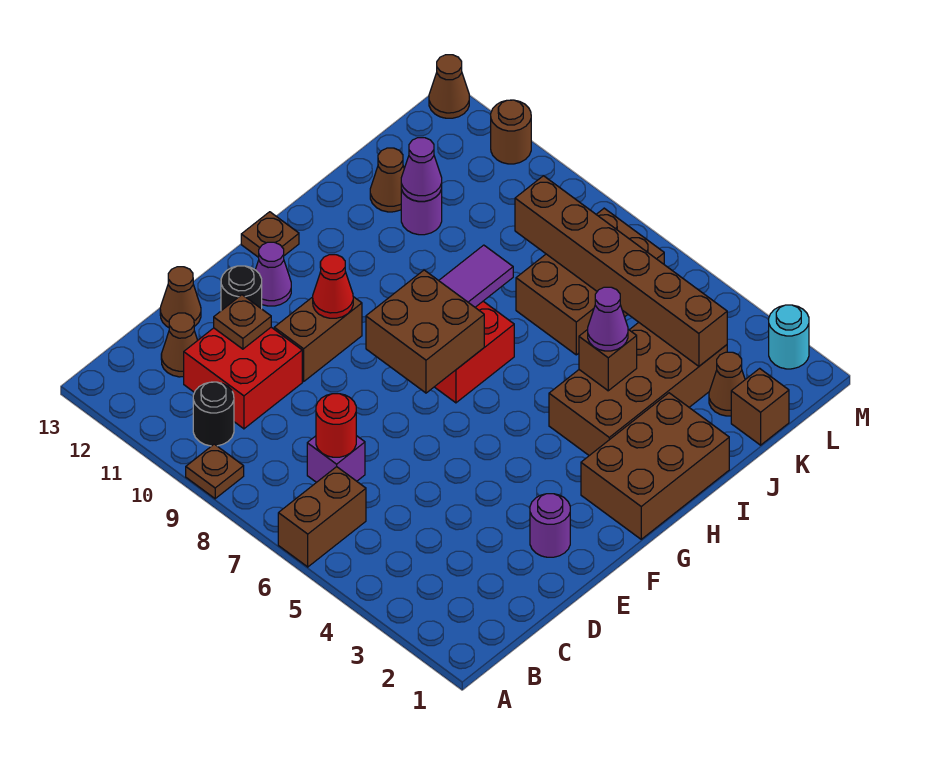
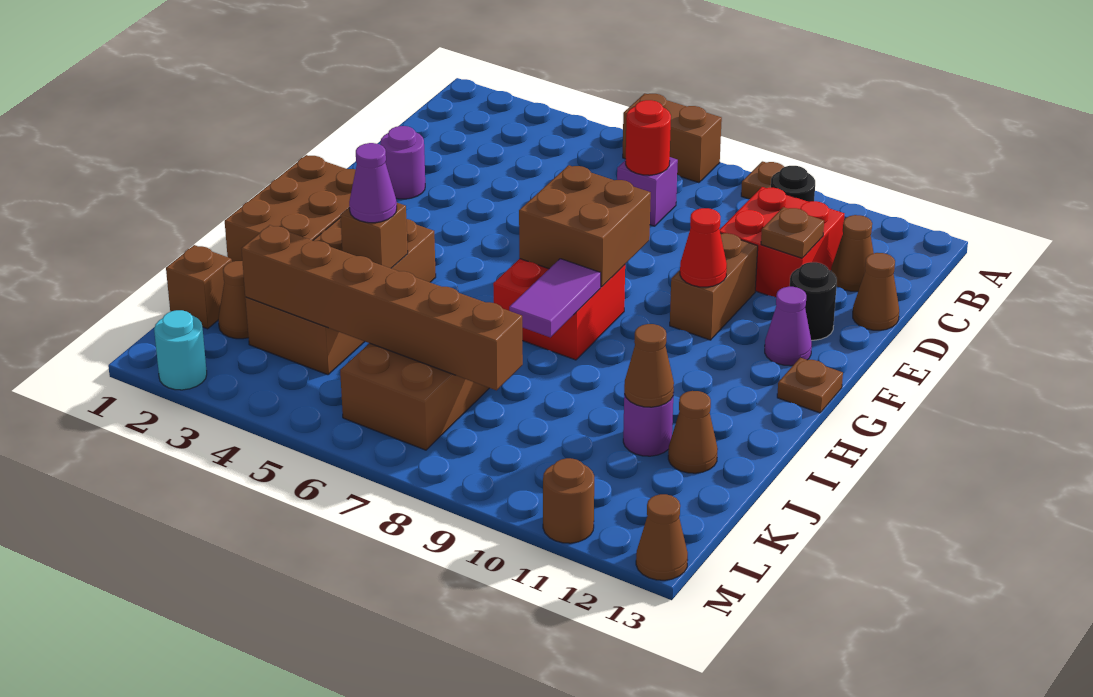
brown 1x2 brick [278,467,366,567] -> brown 1x2 brick turned to [623,93,722,183]
purple 1x1 cone [401,138,442,201] -> brown 1x1 cone [624,324,674,407]

